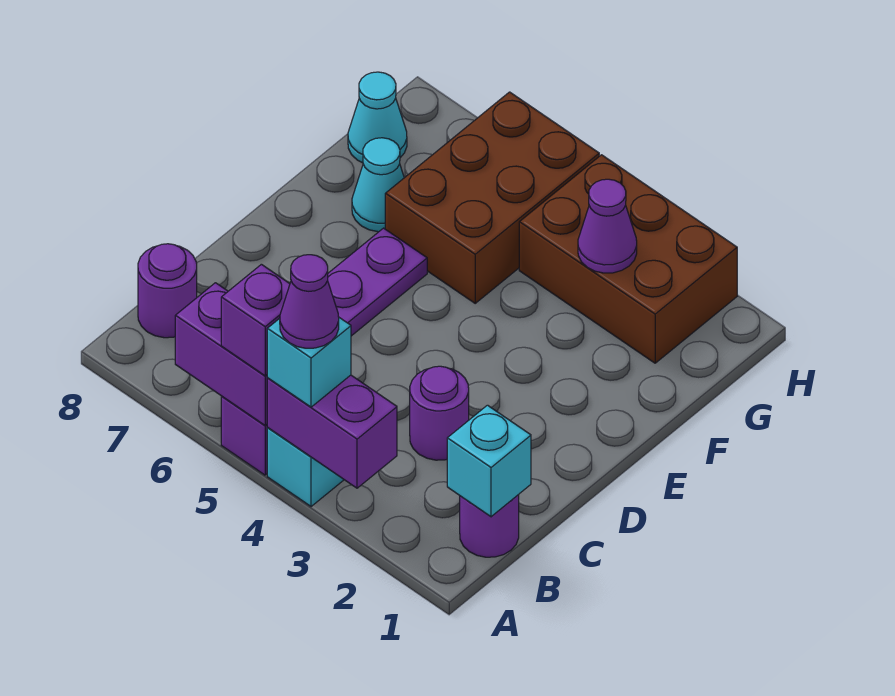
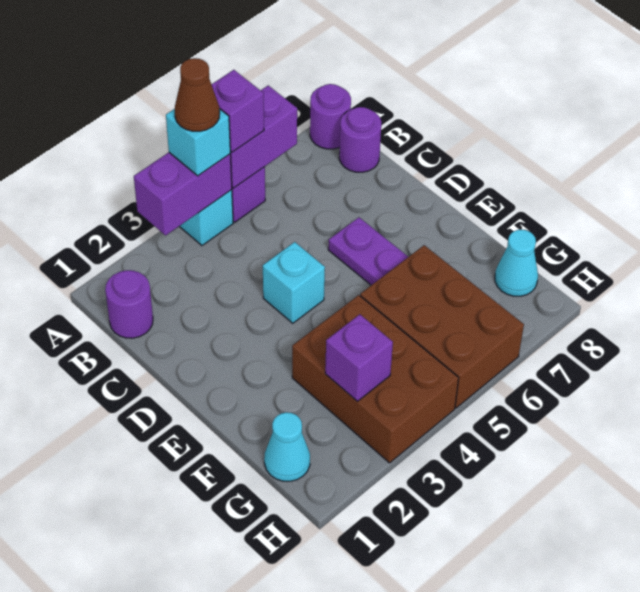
purple 1x1 cone [280,255,339,348] -> brown 1x1 cone [175,58,220,131]
cyan 1x1 brick [447,405,531,517] -> cyan 1x1 brick moved to [263,242,325,323]
purple 1x1 round brick [410,366,469,460] -> purple 1x1 round brick moved to [310,84,351,149]
cyan 1x1 cone [352,138,404,232] -> cyan 1x1 cone moved to [264,412,310,481]
brown 2x3 brick [519,155,737,363] -> brown 2x3 brick turned to [292,295,459,463]
purple 1x1 cone [578,179,637,273] -> purple 1x1 brick [325,314,393,401]

